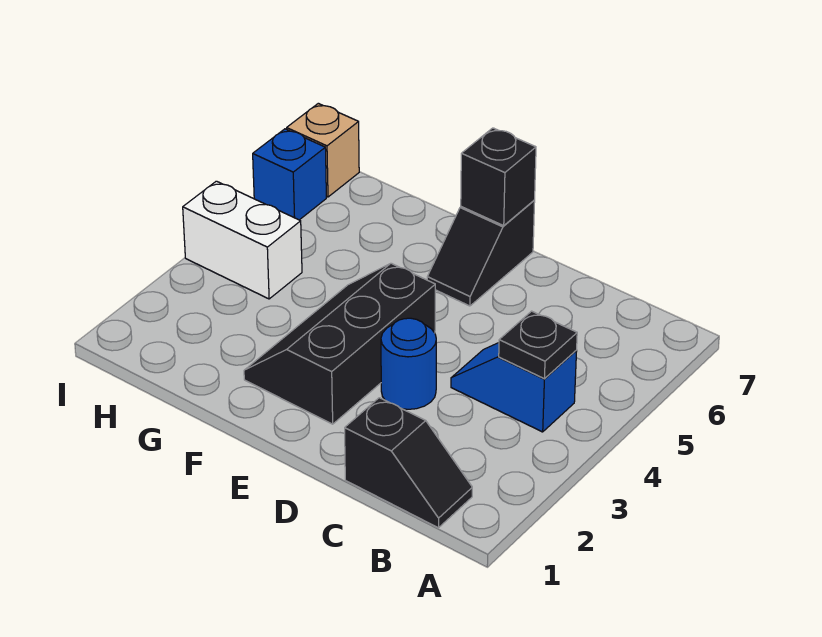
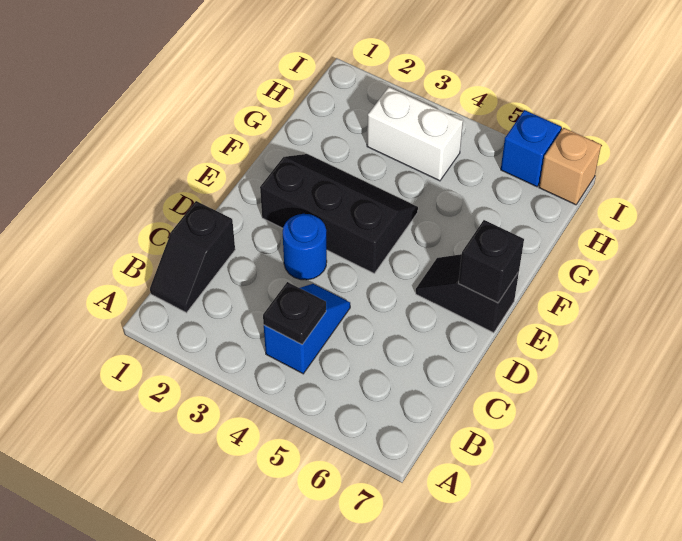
white 1x2 brick [183,181,302,299] -> white 1x2 brick turned to [367,87,463,181]

